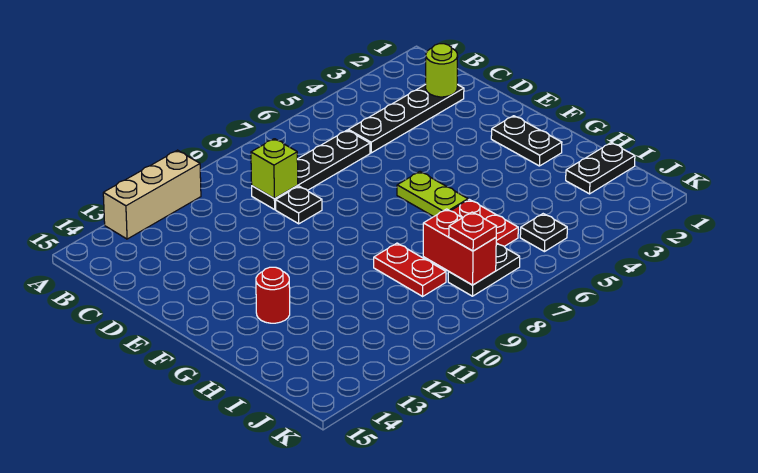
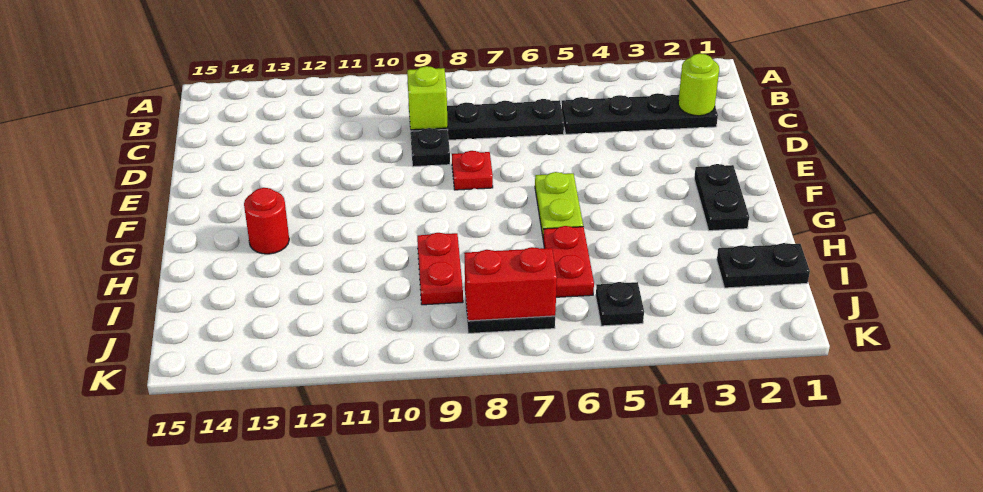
tan 1x3 brick [103,150,201,239] -> none
red 1x2 brick [423,209,496,285] -> red 1x2 brick turned to [464,247,557,321]
red 1x1 plate [449,212,496,251] -> red 1x1 plate moved to [452,151,493,190]

